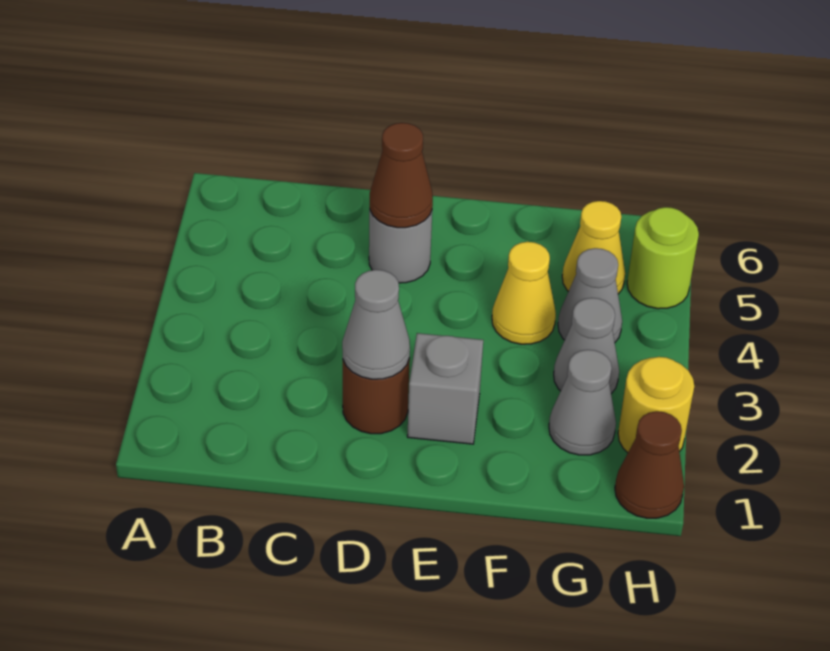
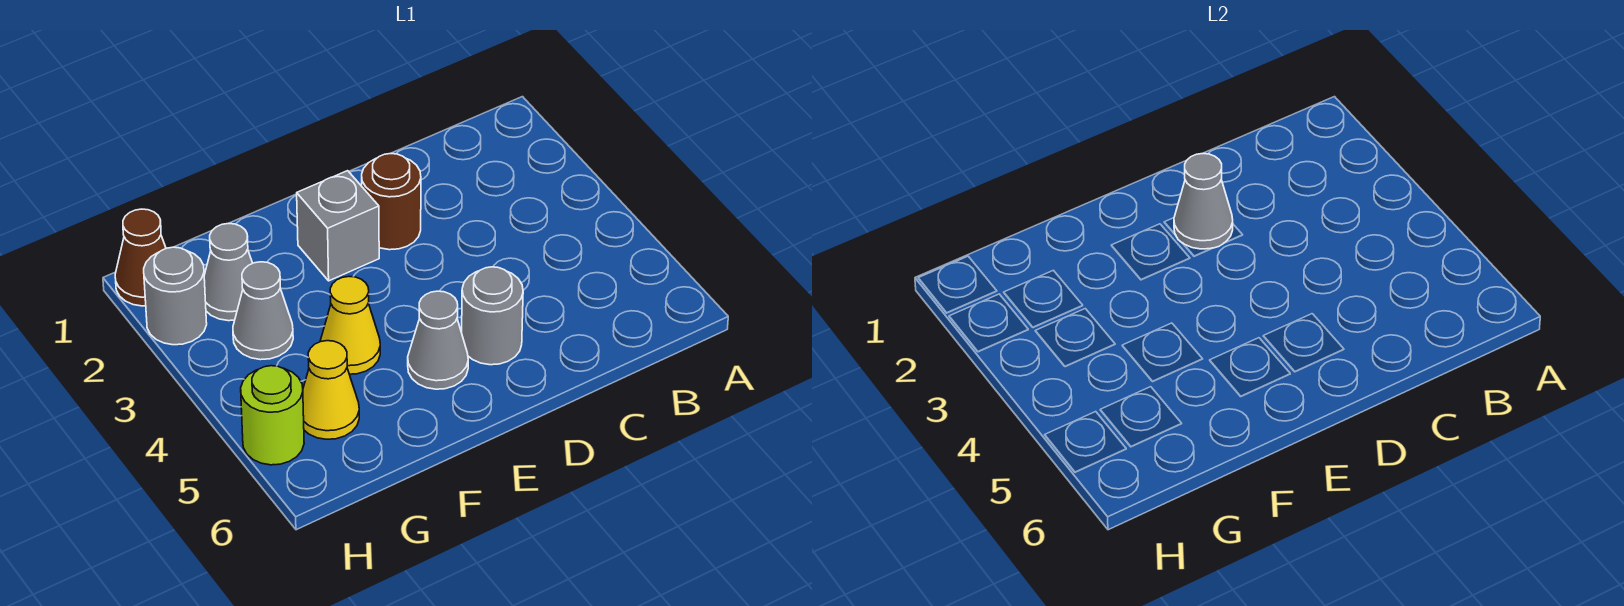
brown 1x1 cone [370,123,433,228] -> none
grey 1x1 cone [558,248,622,342] -> grey 1x1 cone moved to [408,291,468,389]
yellow 1x1 round brick [618,357,694,453] -> grey 1x1 round brick [144,247,207,345]

